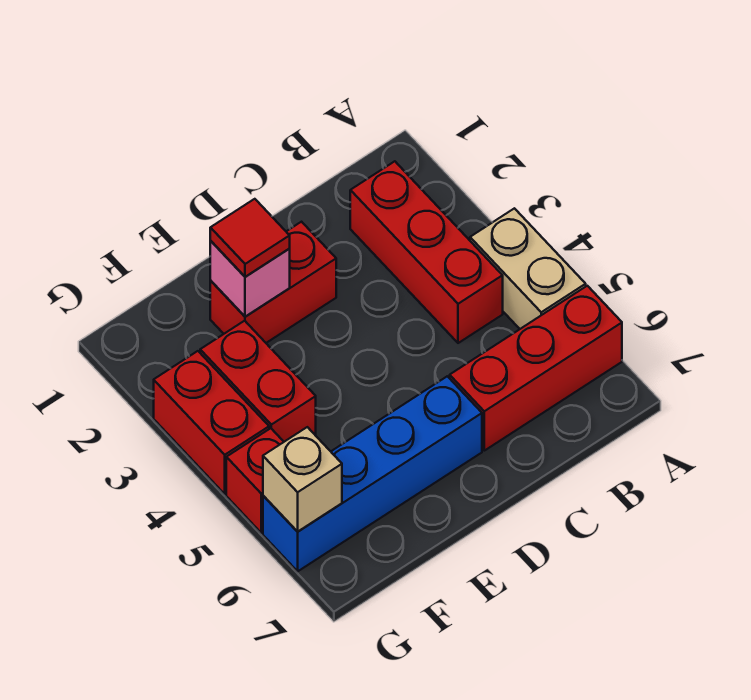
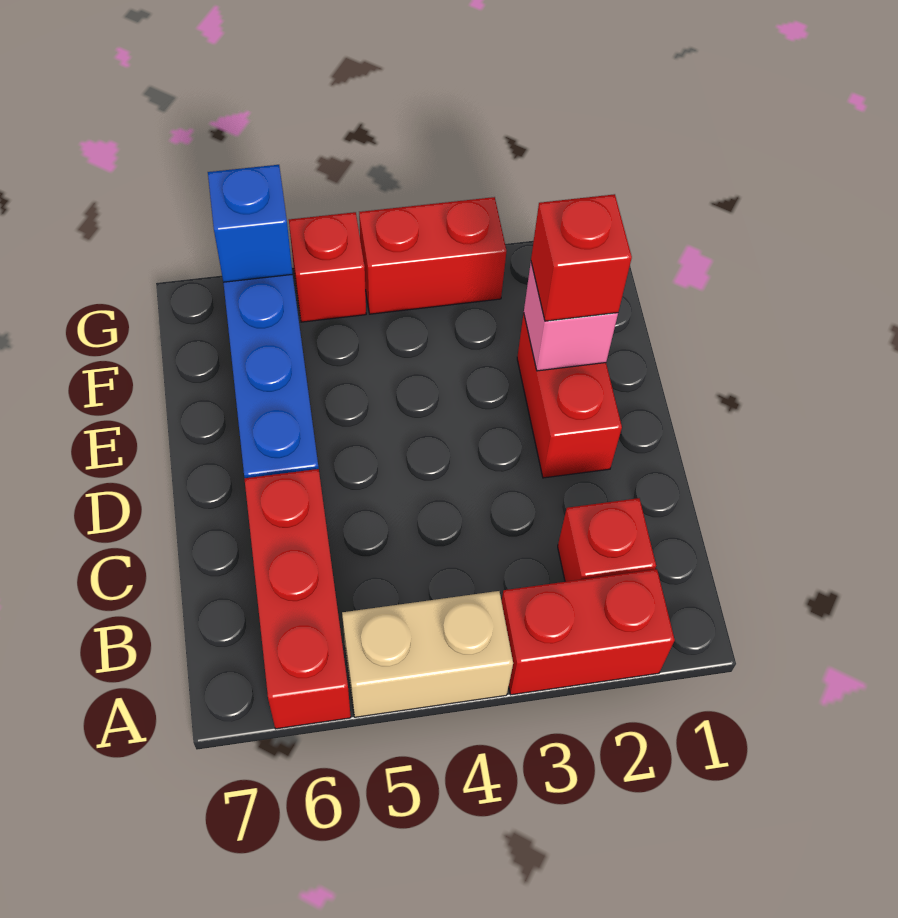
red 1x3 brick [350,161,503,343] -> red 1x1 brick [558,498,656,582]
red 1x1 tile [210,199,290,277] -> red 1x1 brick [531,194,632,321]
red 1x2 brick [200,321,316,442] -> red 1x2 brick moved to [502,569,675,695]
tan 1x1 brick [263,427,342,532] -> blue 1x1 brick [208,165,293,282]

